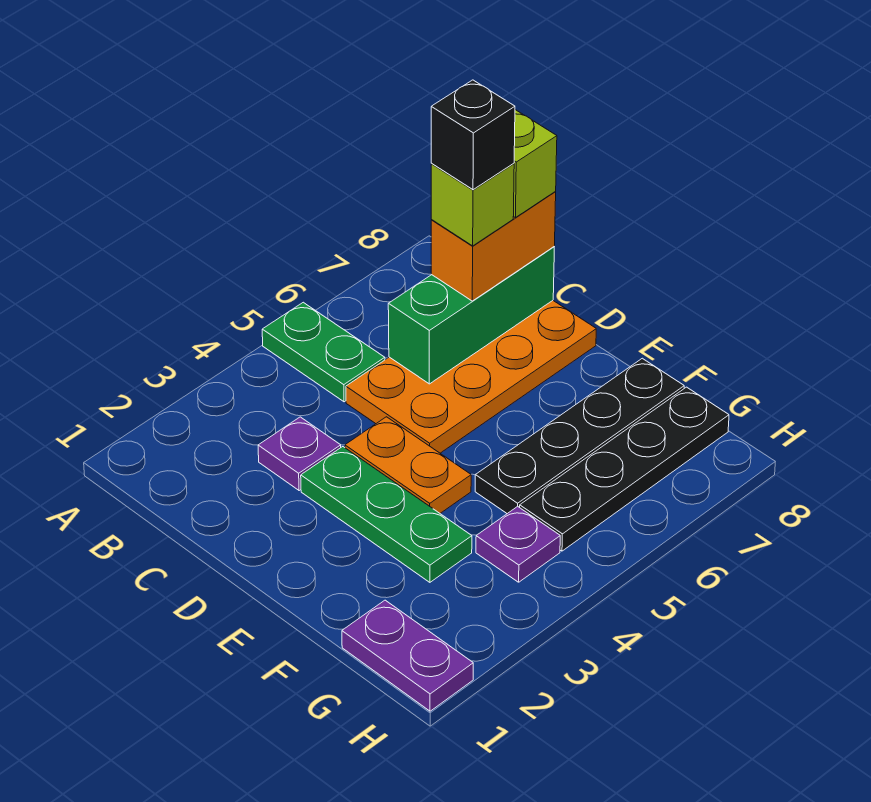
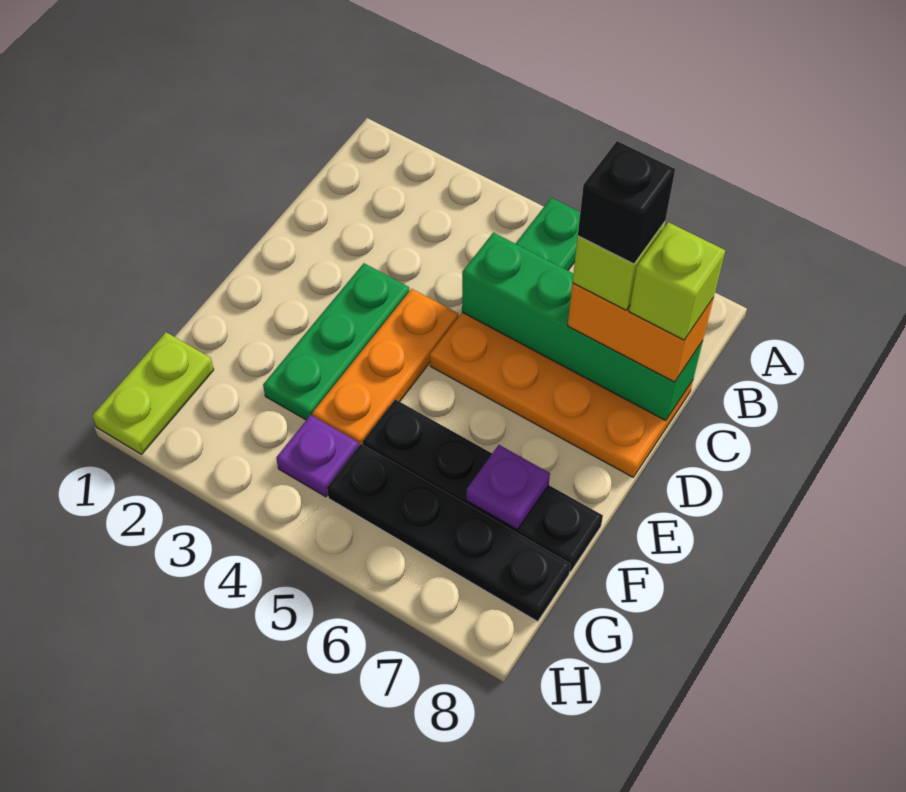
purple 1x1 plate [258,417,341,491] -> purple 1x1 plate moved to [466,445,550,530]
green 1x3 brick [388,247,554,384] -> green 1x4 brick [462,232,703,421]
orange 1x2 plate [345,417,471,513] -> orange 1x3 plate [312,289,458,445]
purple 1x2 plate [342,600,473,711] -> lime 1x2 plate [92,332,214,454]

